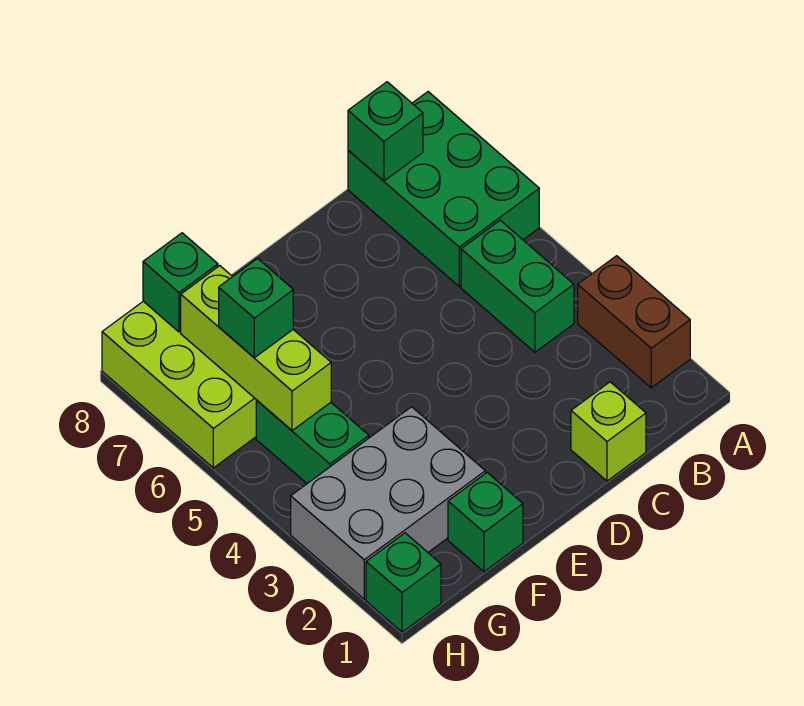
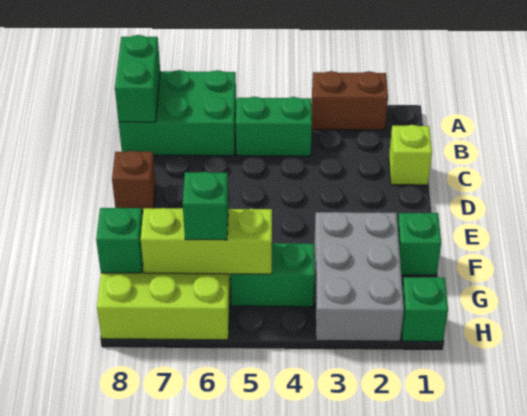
green 1x1 brick [348,82,423,181] -> green 1x2 brick [115,35,160,122]
none -> brown 1x1 brick [112,151,156,212]

